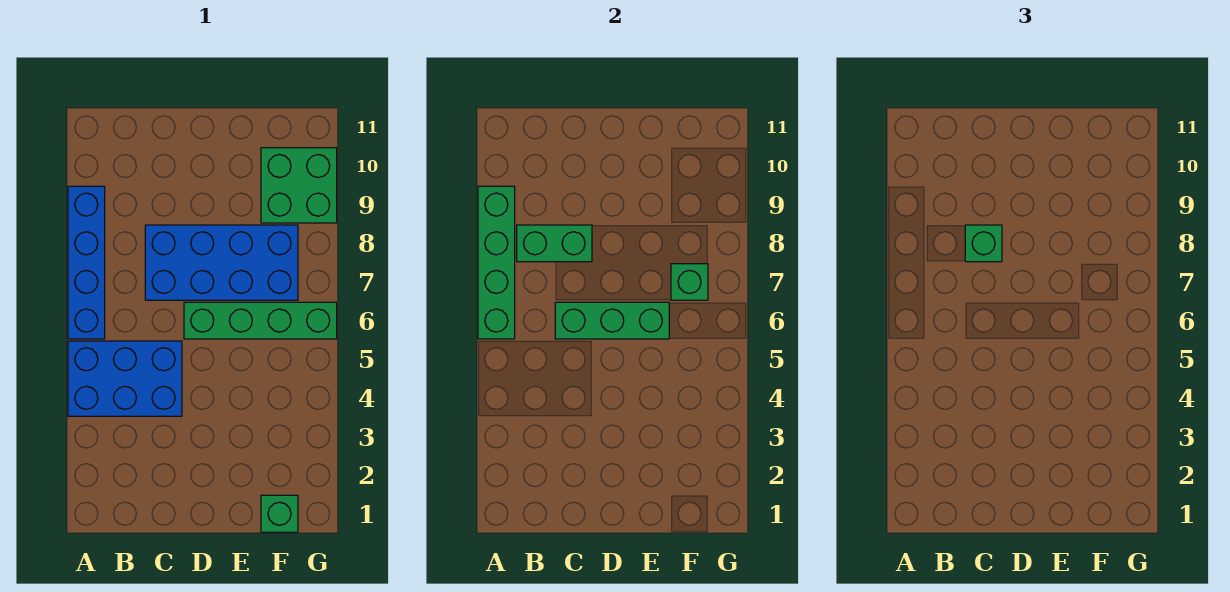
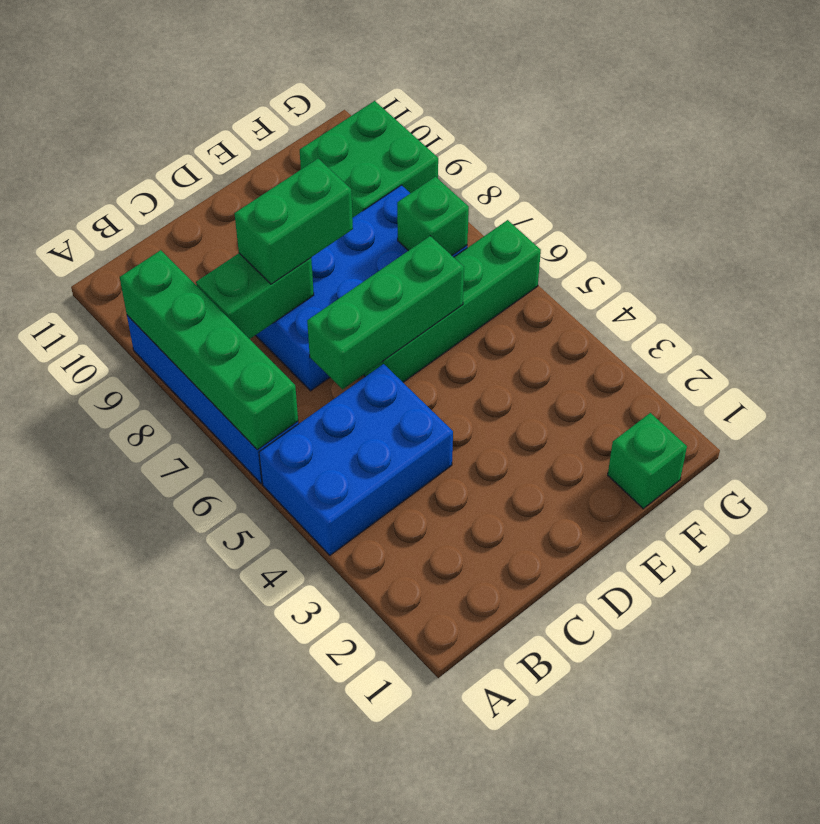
green 1x1 brick [965,225,1002,262] -> green 1x2 brick [234,159,353,284]

